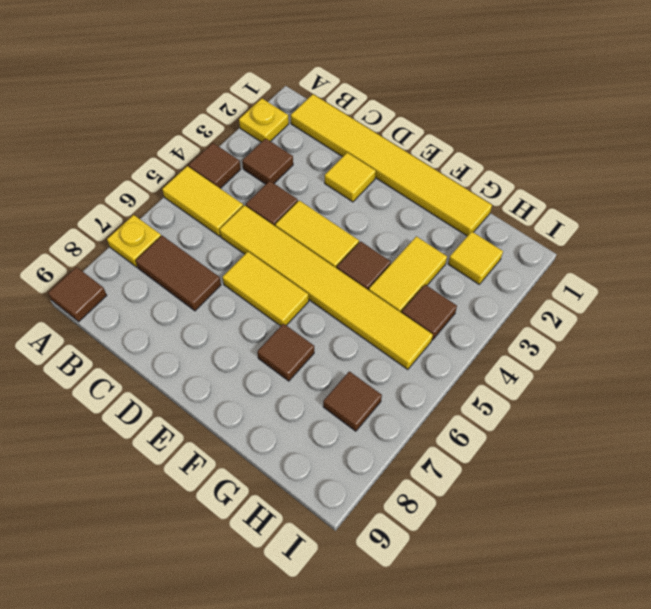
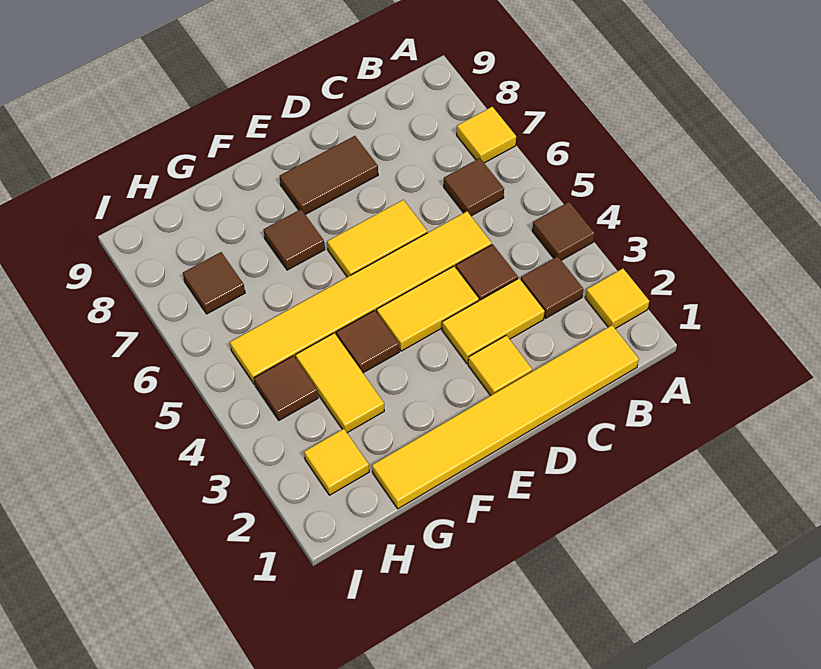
yellow 1x1 plate [239,98,289,142] -> yellow 1x1 tile [585,269,649,329]
yellow 1x2 tile [162,166,243,236] -> yellow 1x2 tile moved to [442,278,545,364]
yellow 1x1 plate [107,215,161,267] -> yellow 1x1 tile [457,107,516,163]
brown 1x1 tile [48,267,107,322] -> brown 1x1 tile moved to [444,158,504,216]
brown 1x2 tile [136,236,221,311] -> brown 1x2 tile moved to [280,136,378,215]

